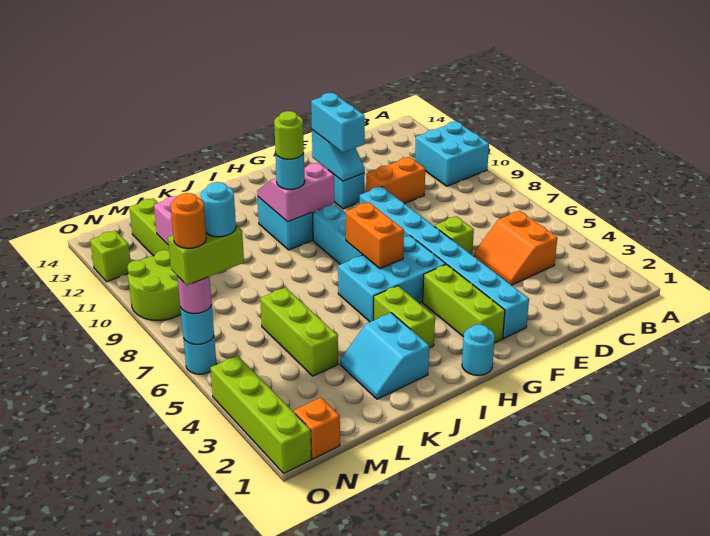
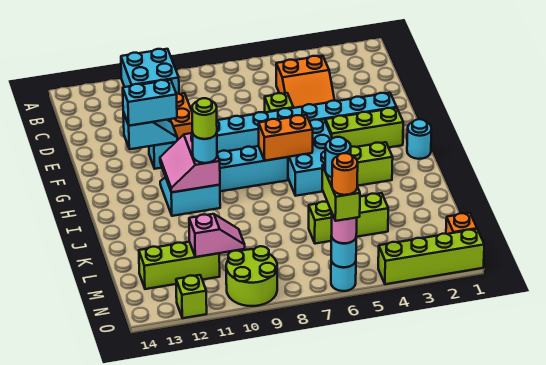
cyan 2x2 slope [340,313,429,399] -> none

